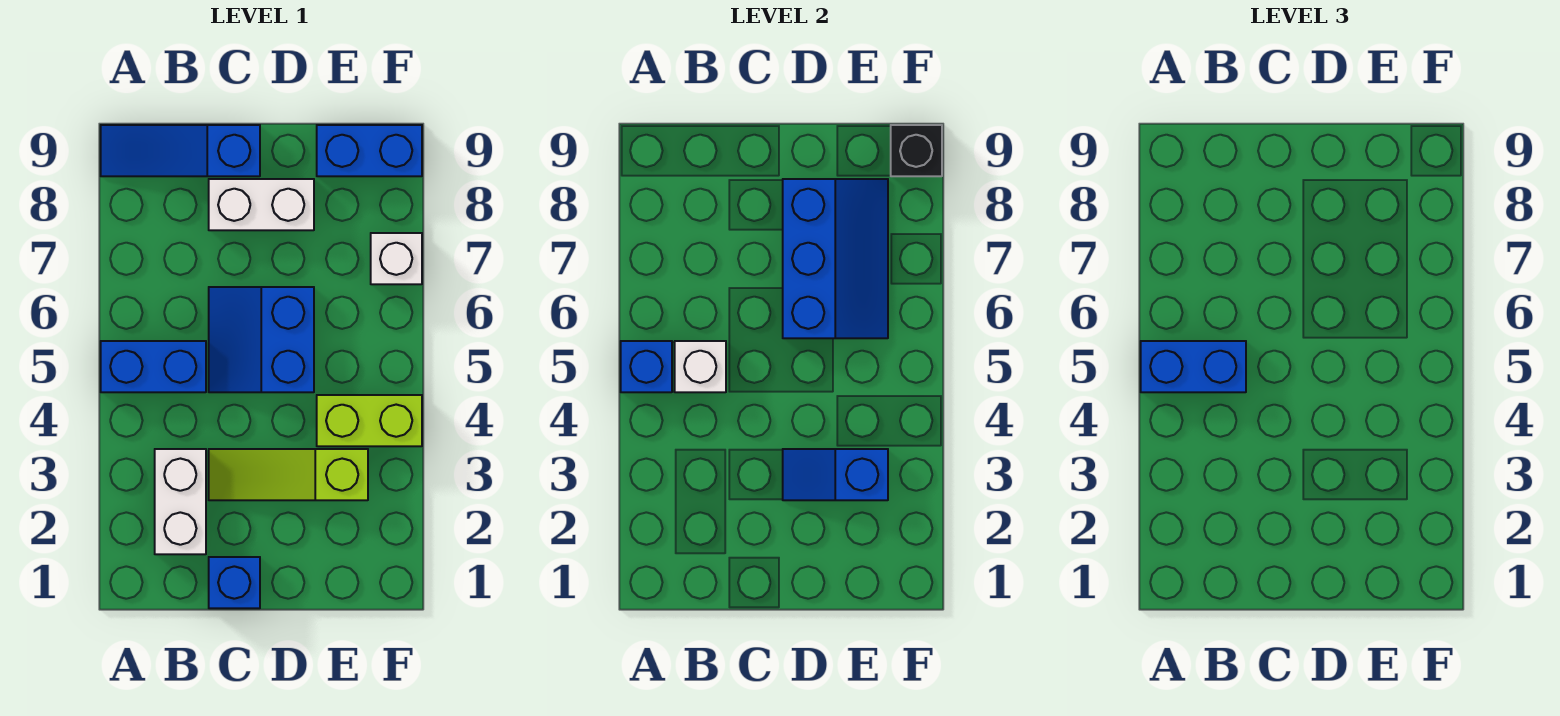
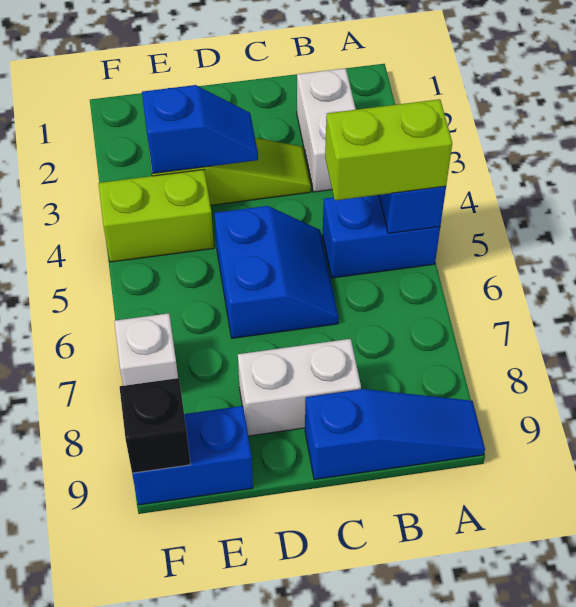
blue 1x2 brick [1141,341,1246,392] -> lime 1x2 brick [325,99,452,200]
white 1x1 brick [675,341,726,392] -> none
blue 1x1 brick [209,557,260,608] -> none
blue 2x3 slope [783,179,888,338] -> none

